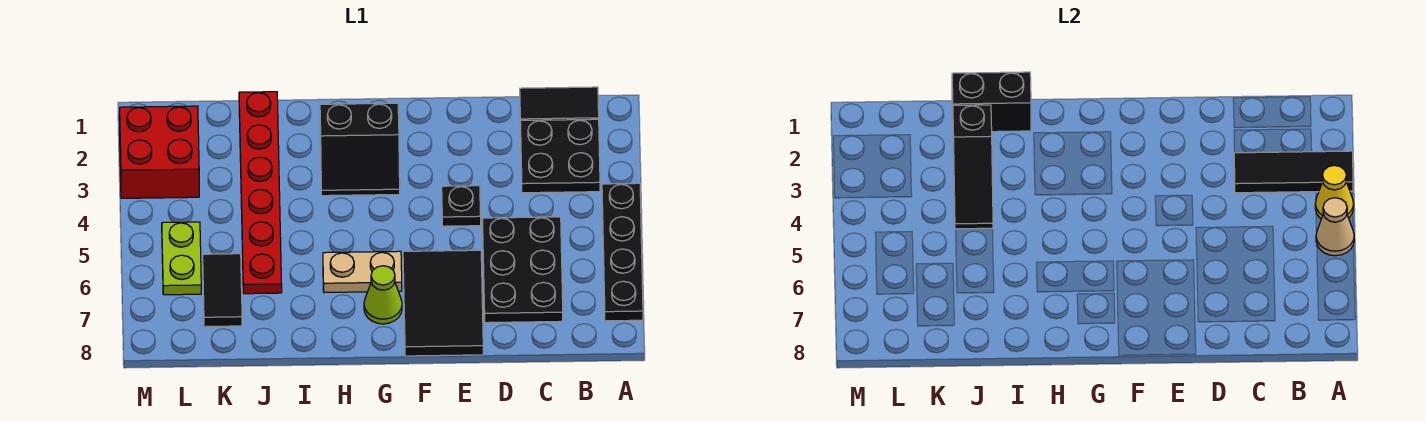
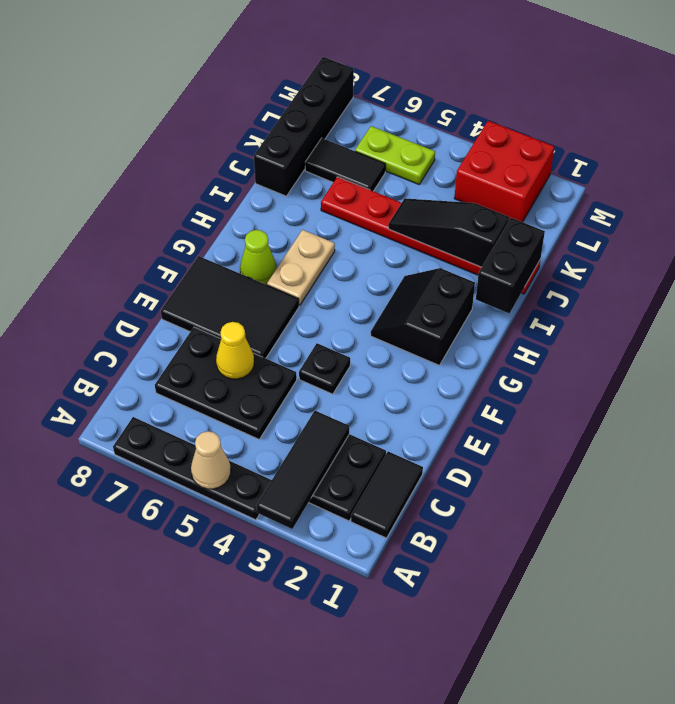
yellow 1x1 cone [1315,165,1354,219] -> yellow 1x1 cone moved to [216,322,254,379]
none -> black 1x4 brick [254,57,354,196]

